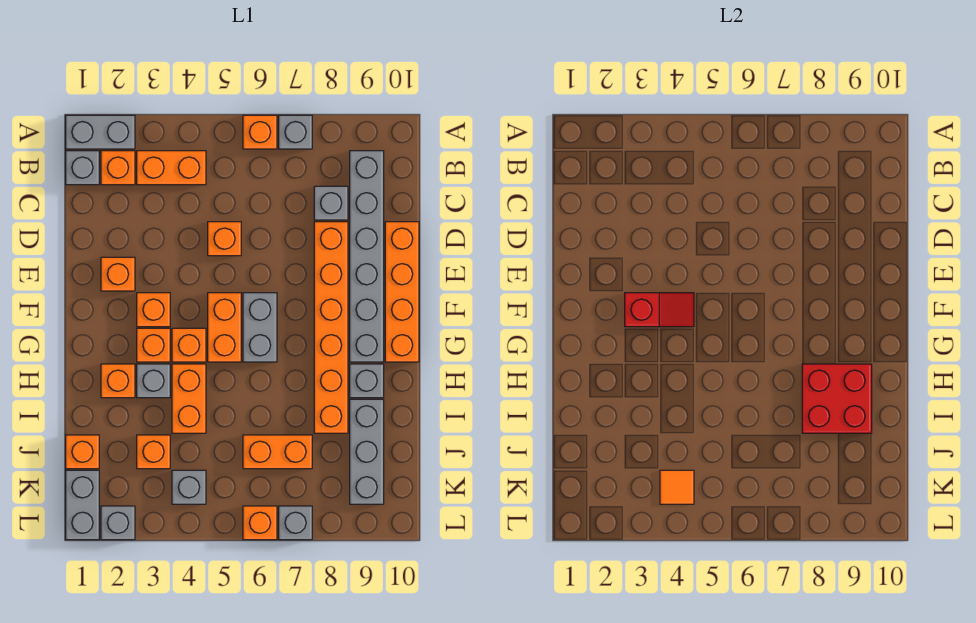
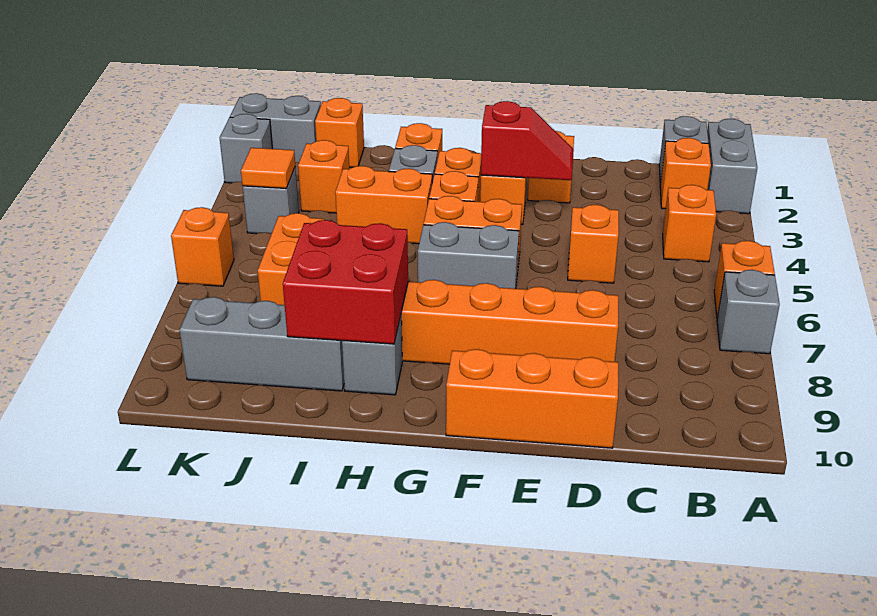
orange 1x2 brick [137,151,206,185] -> orange 1x1 brick [663,185,716,262]
grey 1x6 brick [350,151,384,362] -> none
grey 1x1 brick [314,186,348,220] -> none
orange 1x4 brick [385,222,419,362] -> orange 1x3 brick [446,349,618,448]
red 1x2 slope [625,293,694,327] -> red 1x2 slope turned to [481,101,574,180]
grey 1x1 brick [279,506,312,540] -> none

